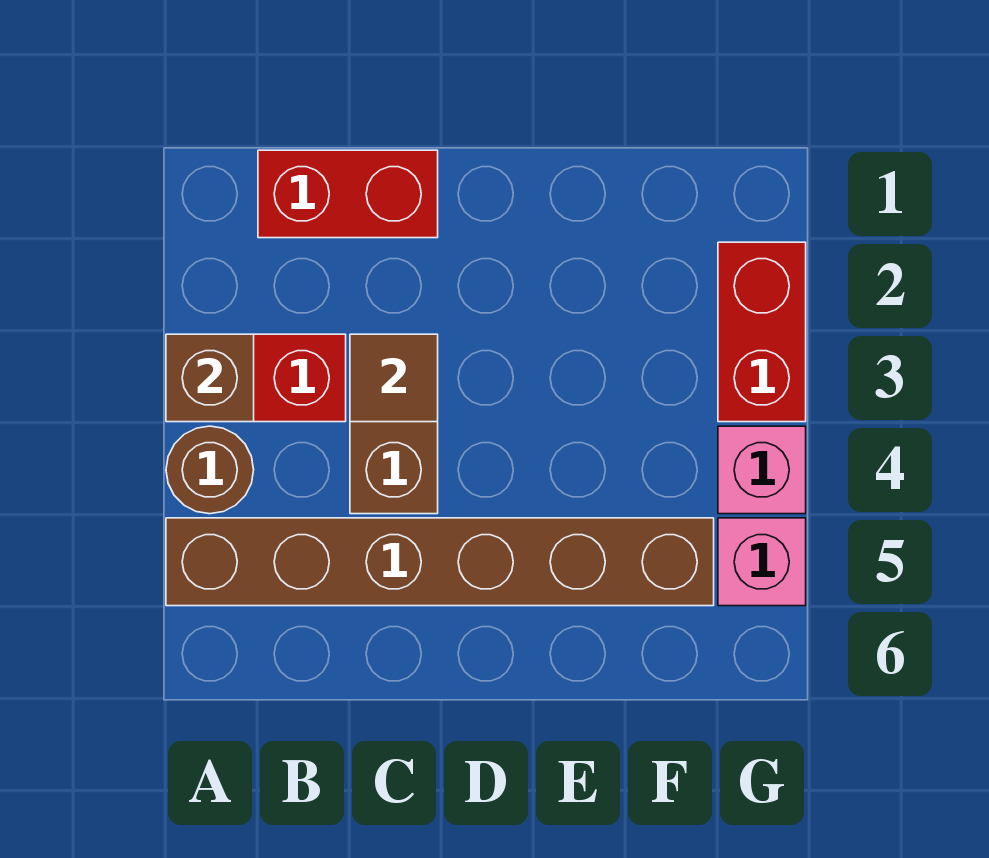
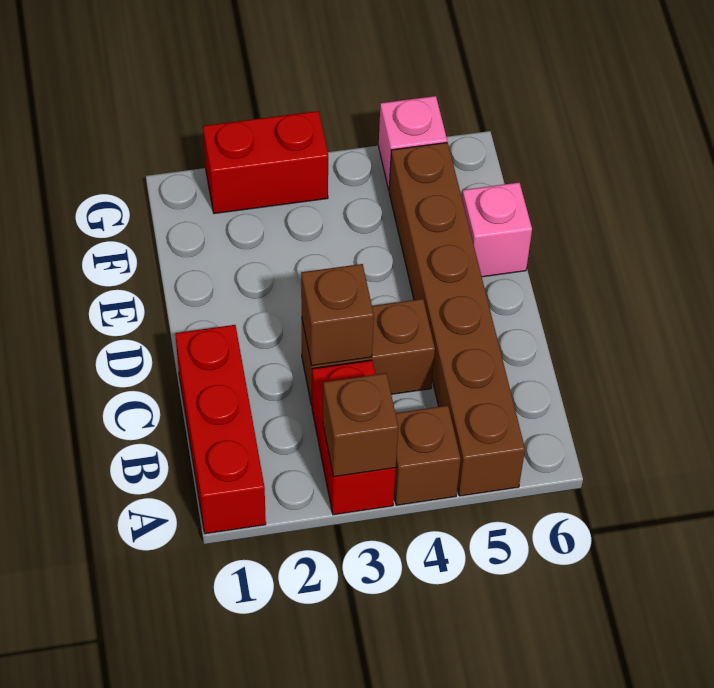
brown 1x1 round brick [166,426,254,514] -> brown 1x1 brick [394,406,461,505]
red 1x2 brick [258,150,438,238] -> red 1x3 brick [175,325,266,534]
brown 1x1 tile [350,334,438,422] -> brown 1x1 brick [301,264,374,366]
pink 1x1 brick [718,426,806,514] -> pink 1x1 brick moved to [462,183,532,277]

